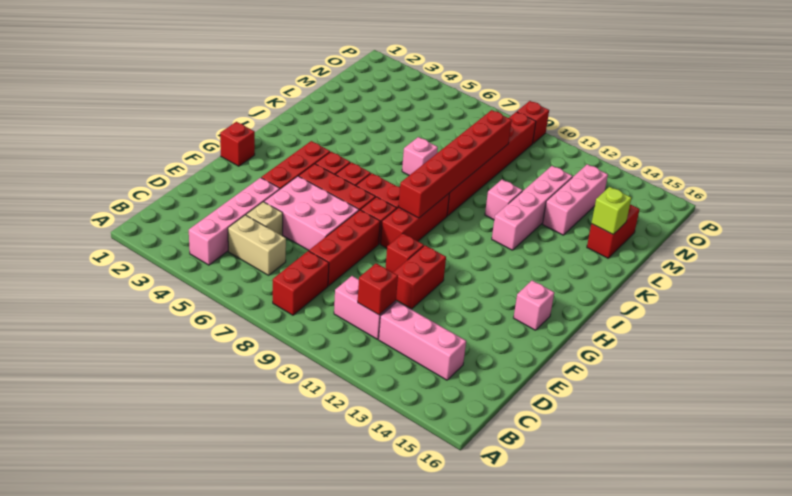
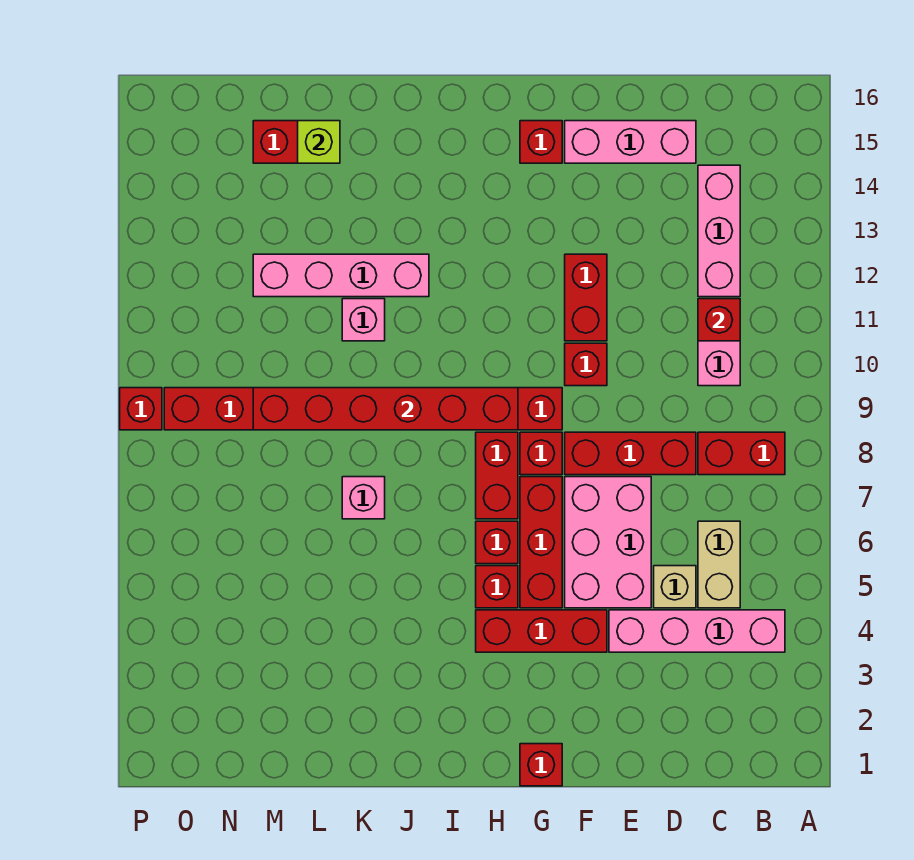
red 1x2 brick [393,245,446,309] -> red 1x2 brick turned to [565,254,607,341]
pink 1x1 brick [514,280,554,330] -> red 1x1 brick [520,121,562,163]
pink 1x3 brick [543,164,608,235] -> pink 1x3 brick moved to [565,121,696,163]

